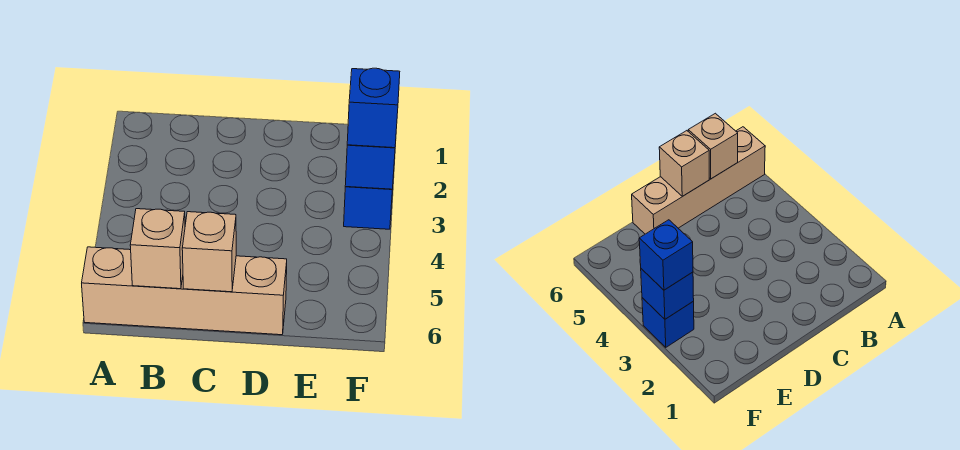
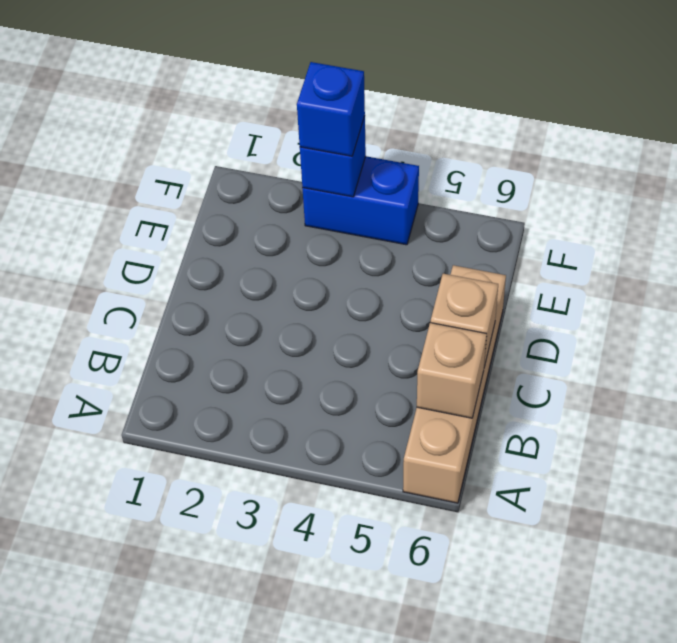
blue 1x1 brick [344,187,392,229] -> blue 1x2 brick [302,156,419,245]

